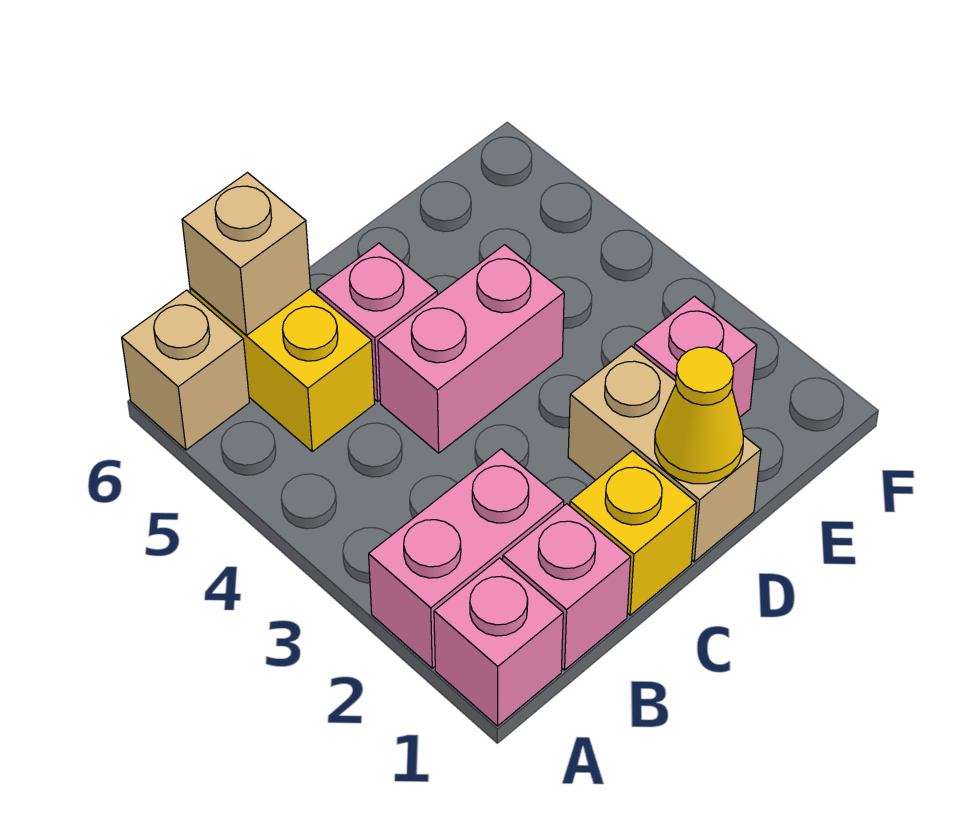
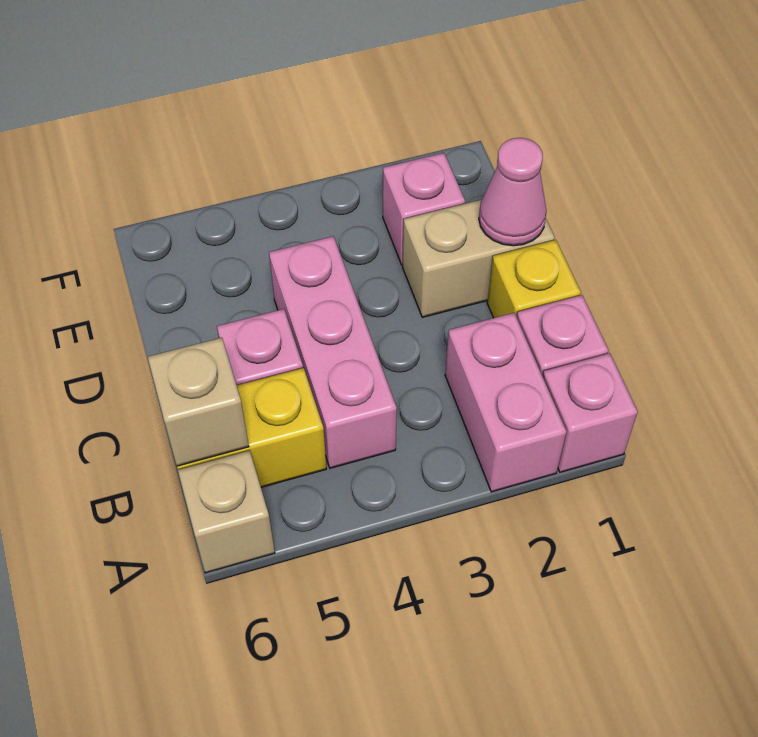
pink 1x2 brick [378,245,564,453] -> pink 1x3 brick [269,236,397,468]
yellow 1x1 cone [655,347,743,484] -> pink 1x1 cone [479,138,547,246]

